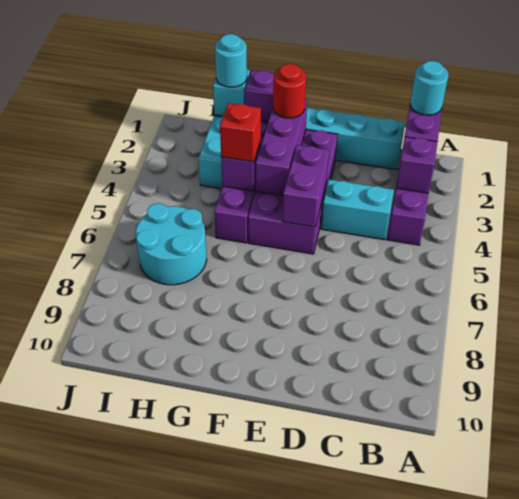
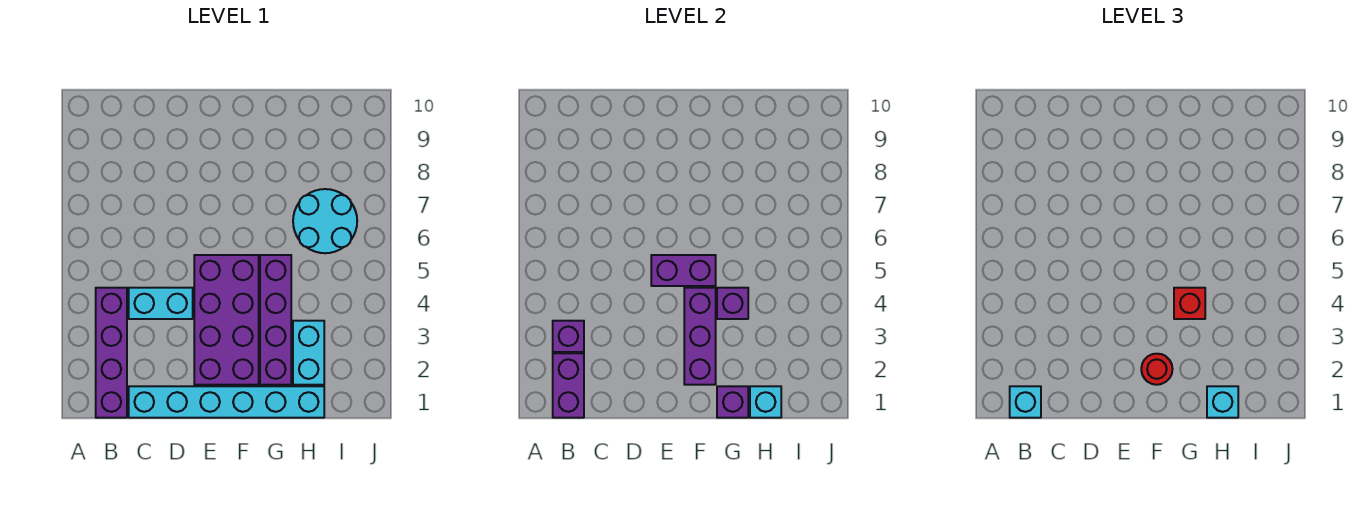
cyan 1x1 round brick [410,61,449,115] -> cyan 1x1 brick [1010,386,1041,418]
purple 1x2 brick [283,145,329,227] -> purple 1x2 brick turned to [651,255,716,286]
cyan 1x1 round brick [215,34,247,87] -> cyan 1x1 brick [1207,386,1238,418]

